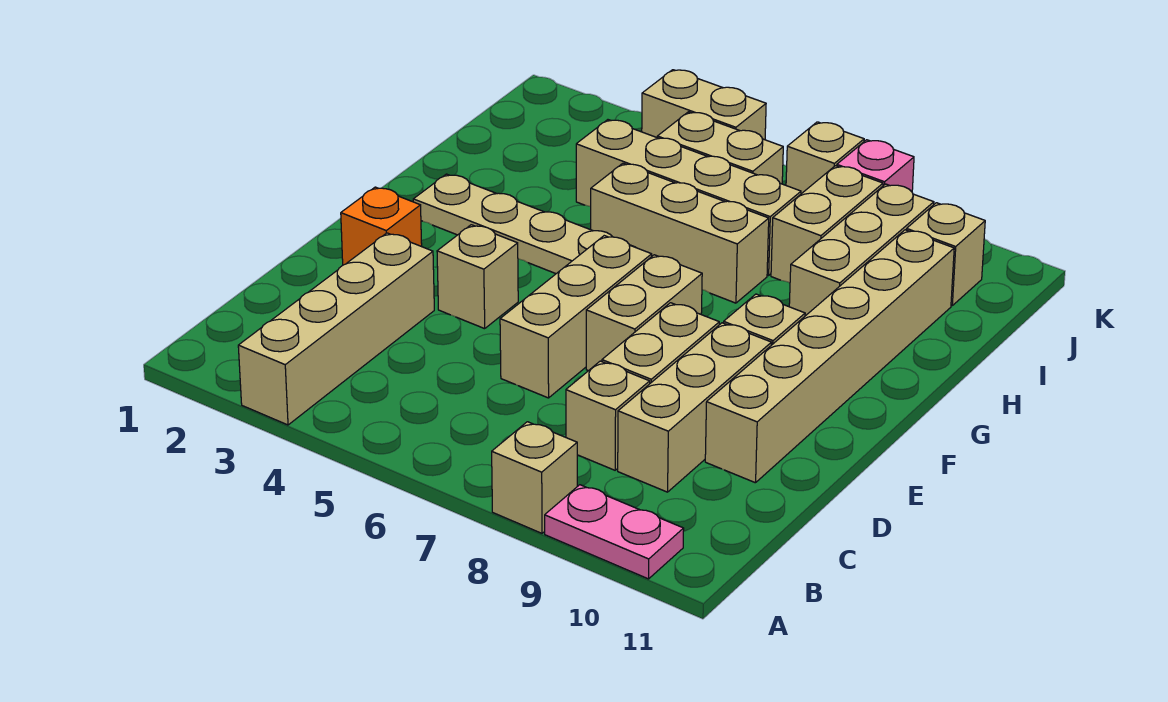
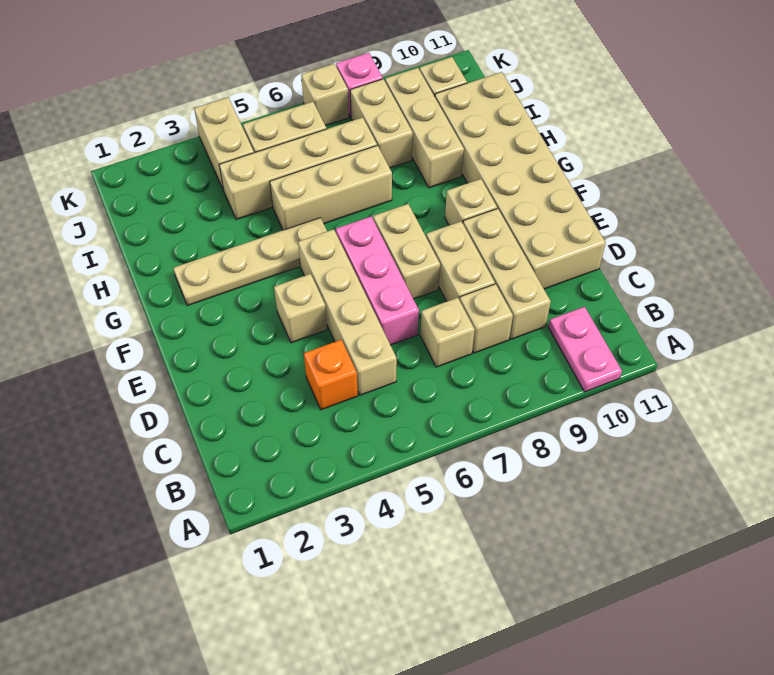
tan 1x4 brick [238,233,434,425] -> tan 1x4 brick moved to [298,229,397,395]
tan 1x1 brick [492,422,577,533] -> tan 1x1 brick moved to [420,298,475,367]
pink 1x2 plate [545,485,684,579] -> pink 1x2 plate turned to [548,307,622,392]
tan 1x3 brick [500,236,652,398] -> pink 1x3 brick [336,216,419,345]
tan 1x6 brick [705,230,954,483] -> tan 2x6 brick [435,72,606,289]
orange 1x1 brick [341,187,422,265] -> orange 1x1 brick moved to [304,340,358,410]
tan 1x2 brick [642,70,766,140] -> tan 1x2 brick turned to [194,97,254,191]

